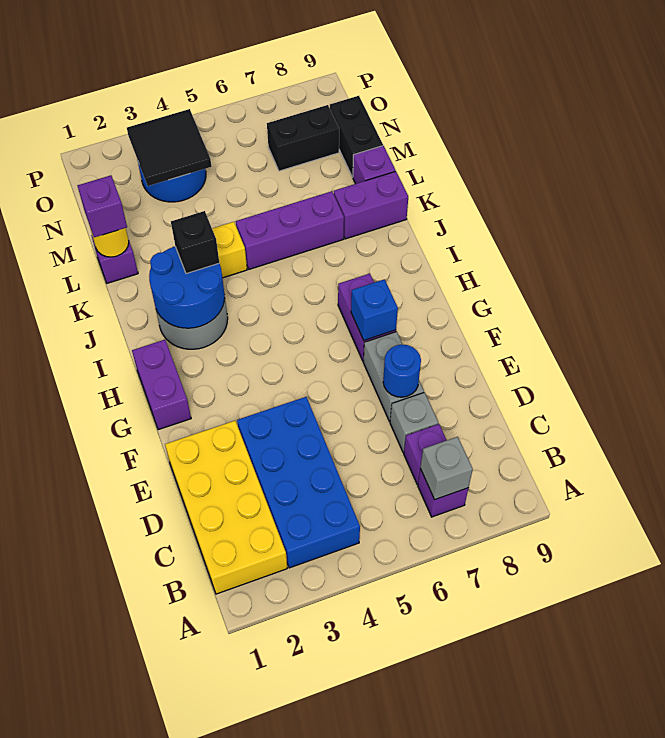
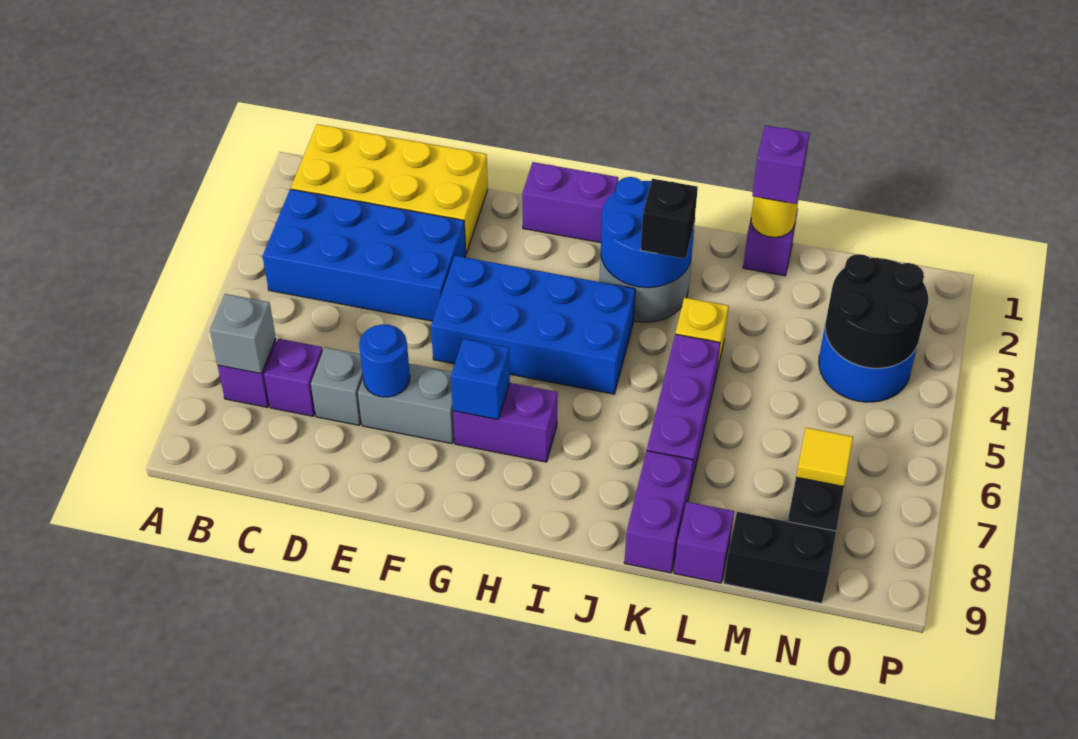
none -> blue 2x4 brick [431,256,635,394]
black 2x2 tile [127,109,211,186] -> black 2x2 round brick [825,254,928,368]
none -> yellow 1x1 tile [796,428,853,486]

